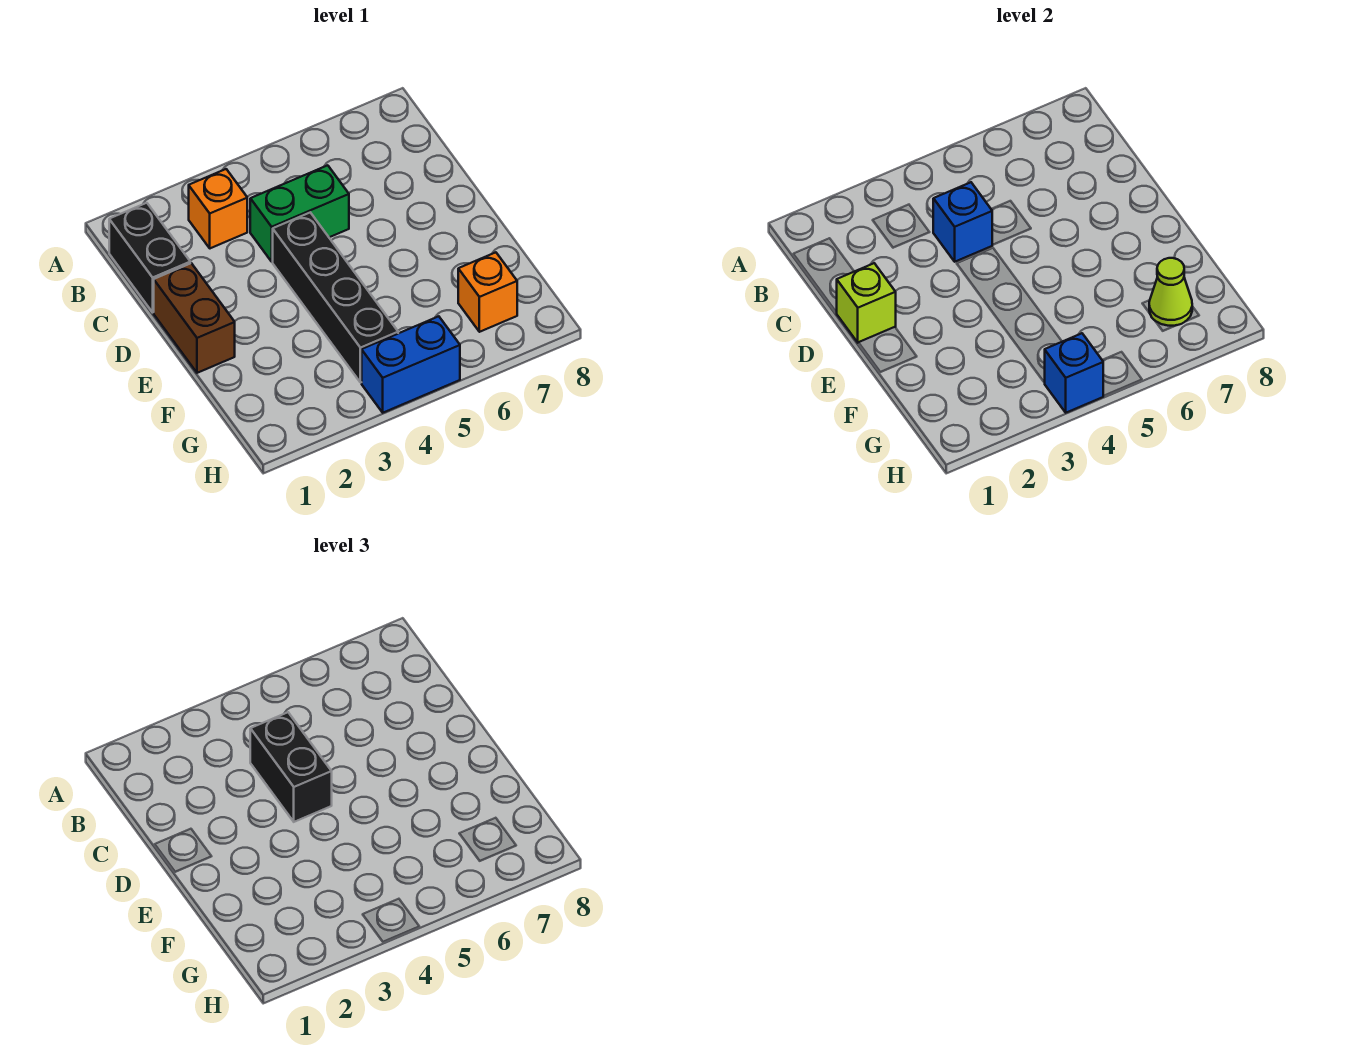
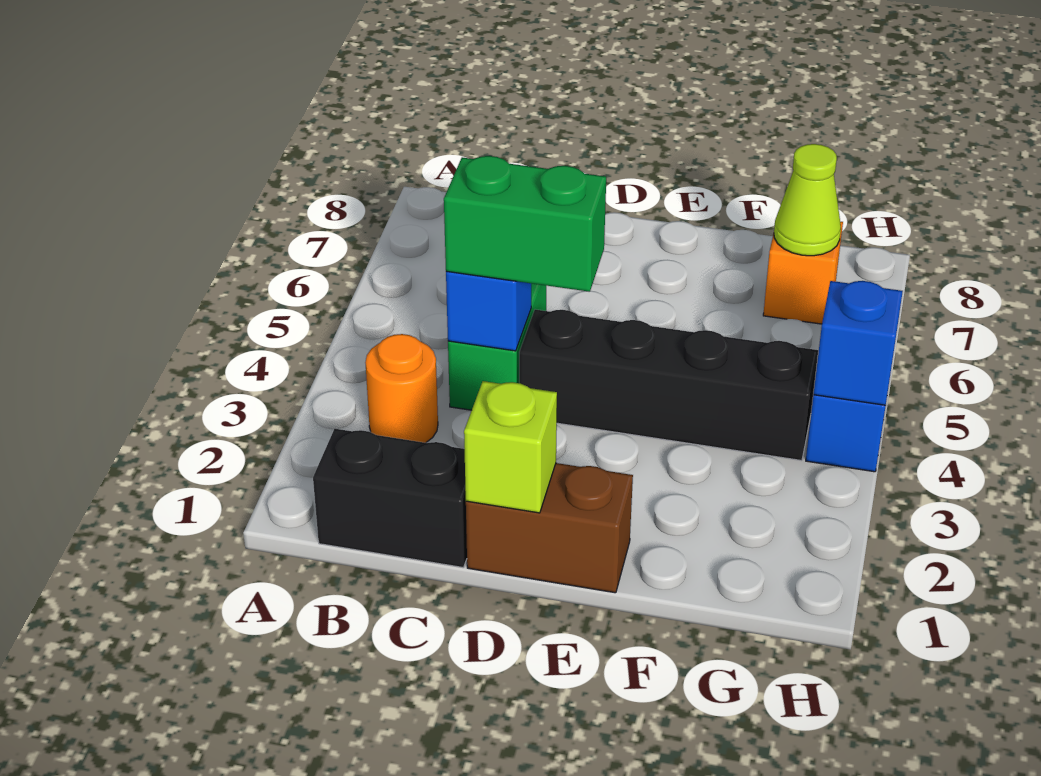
orange 1x1 brick [189,169,247,248] -> orange 1x1 round brick [365,334,438,443]
black 1x2 brick [250,712,332,822] -> green 1x2 brick [444,156,606,292]

